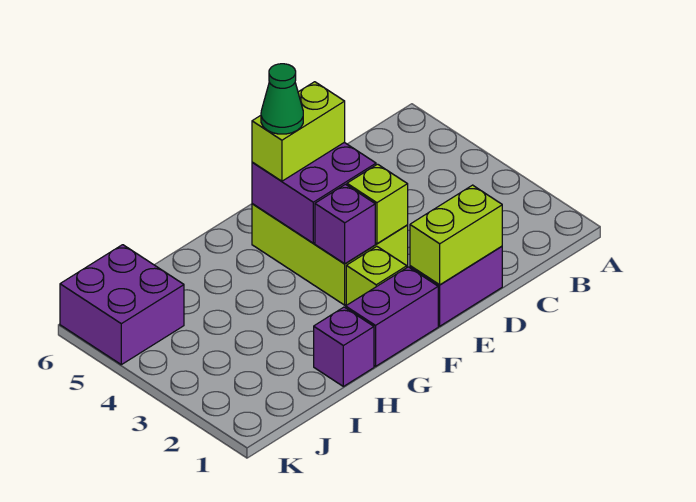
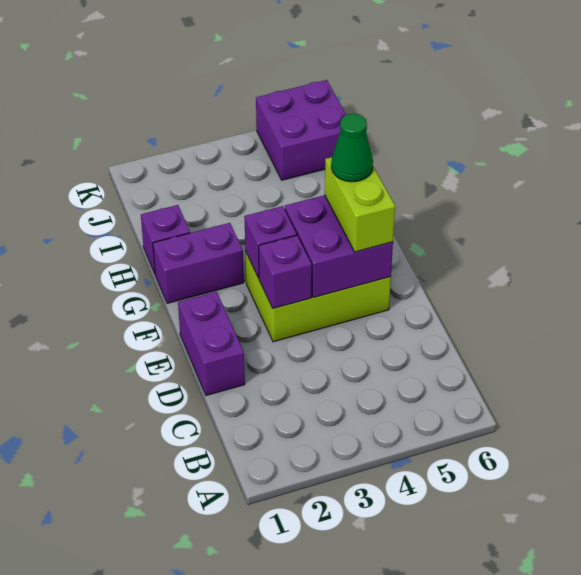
lime 1x2 brick [410,185,502,285] -> none
lime 1x1 brick [347,164,408,244] -> purple 1x1 brick [259,235,312,309]
purple 1x2 brick [346,267,438,366] -> purple 1x2 brick turned to [153,223,244,303]
lime 1x1 brick [346,246,407,305] -> none

